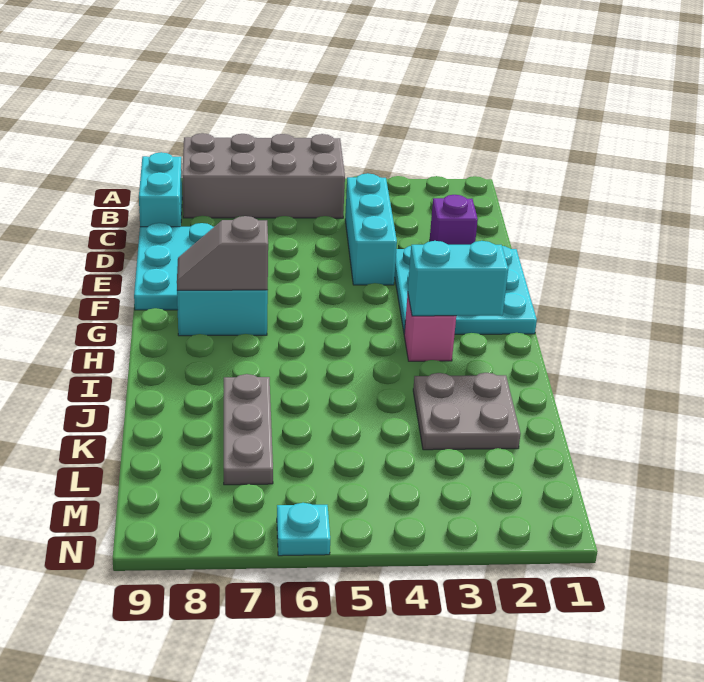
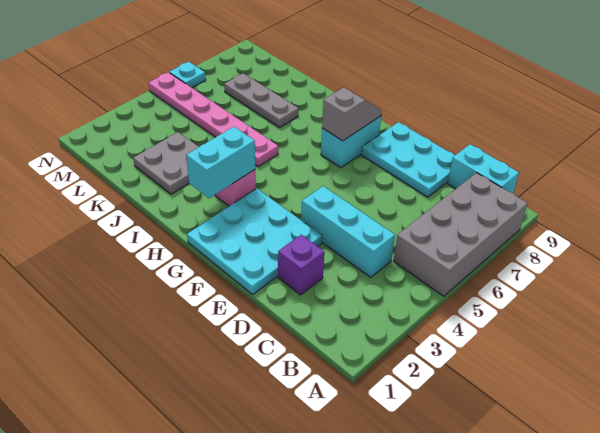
none -> pink 1x6 plate [149,72,278,167]

